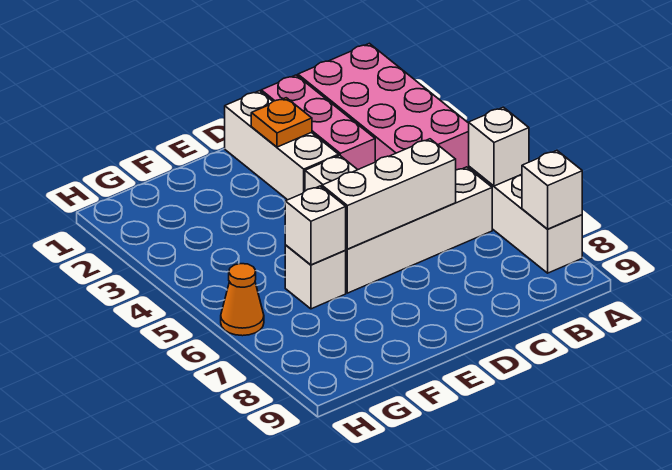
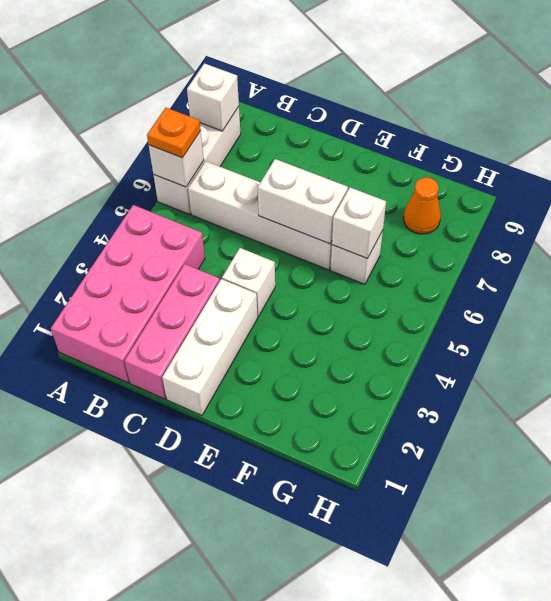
white 1x3 brick [322,139,456,249] -> white 1x2 brick [258,159,348,244]
orange 1x1 plate [251,98,312,147] -> orange 1x1 plate moved to [147,108,201,158]
orange 1x1 cone [221,264,264,336] -> orange 1x1 cone moved to [403,177,441,234]

